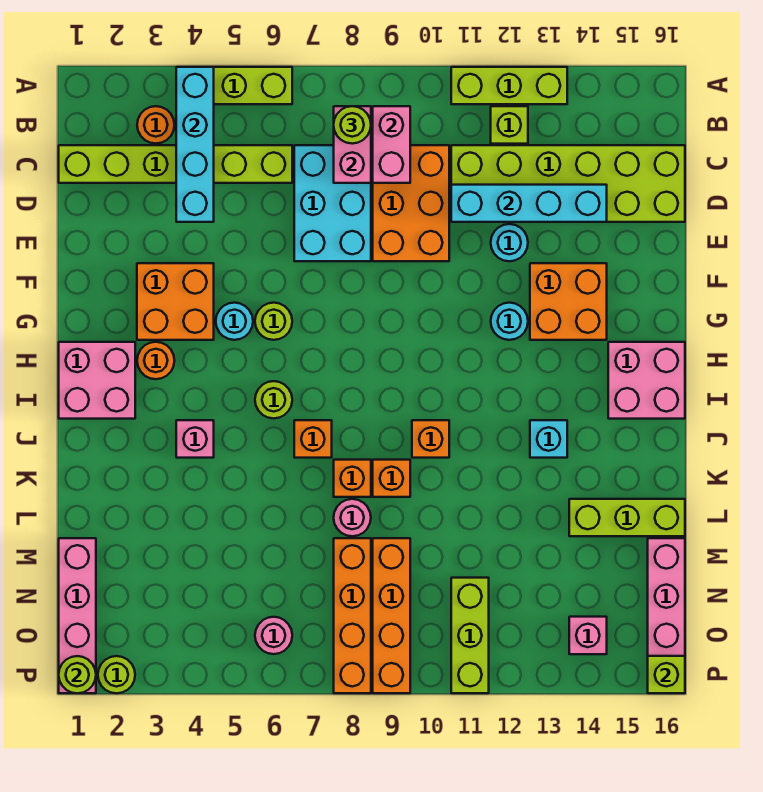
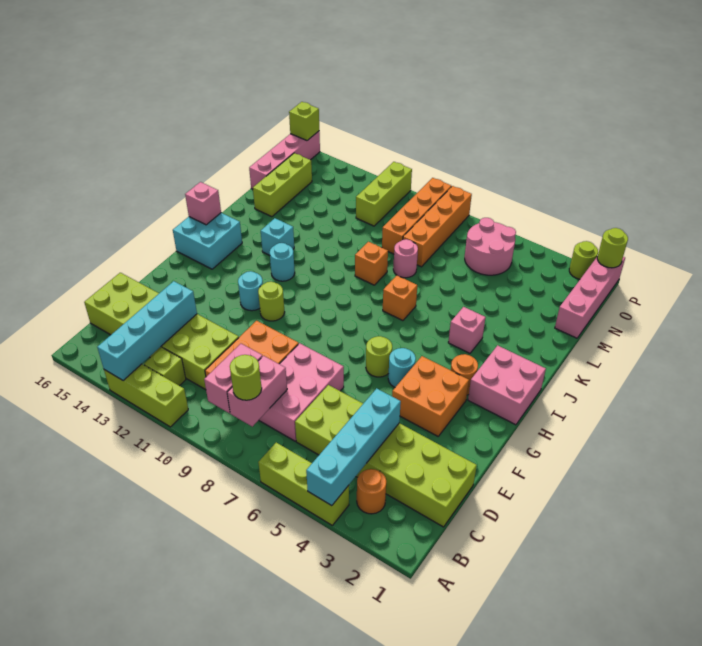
lime 1x6 brick [59,145,292,183] -> lime 2x6 brick [295,385,477,527]
cyan 2x3 brick [294,145,371,261] -> pink 2x3 brick [259,343,344,441]
cyan 1x4 brick [451,185,607,222] -> cyan 1x4 brick turned to [97,281,197,381]
cyan 1x1 round brick [491,224,528,261] -> cyan 1x1 round brick moved to [270,243,295,281]
orange 2x2 brick [530,263,607,340] -> none
pink 2x2 brick [608,342,685,419] -> cyan 2x2 brick [173,213,242,269]
lime 1x1 round brick [255,381,292,419] -> lime 1x1 round brick moved to [258,282,284,321]
orange 1x1 brick [412,420,449,458] -> none
orange 1x1 brick [334,460,371,497] -> none
lime 1x3 brick [569,499,685,536] -> lime 1x3 brick turned to [253,153,312,217]
pink 1x1 round brick [255,617,292,654] -> pink 2x2 round brick [465,218,516,275]
pink 1x1 brick [569,617,607,654] -> pink 1x1 brick moved to [185,182,221,225]

